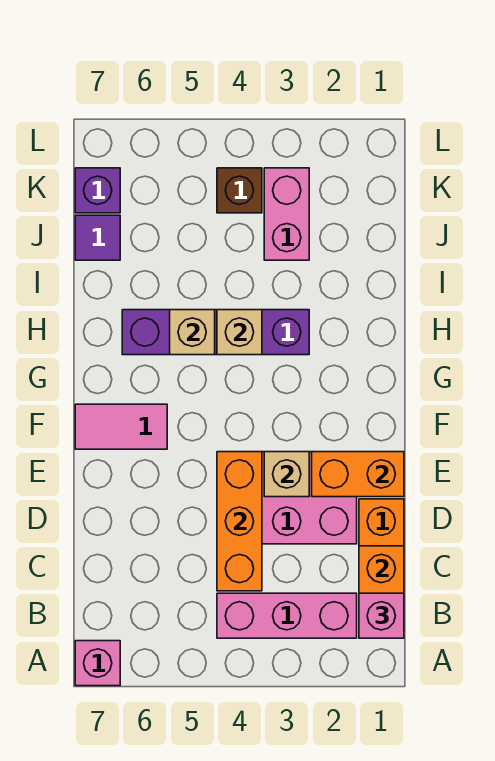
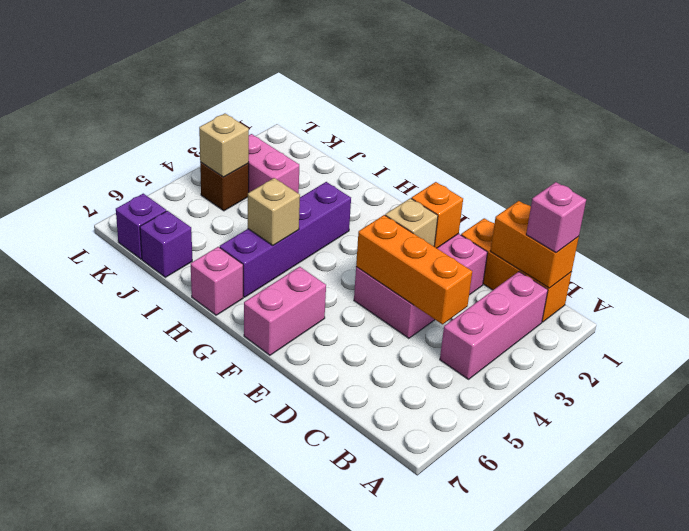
pink 1x1 brick [75,641,120,686] -> pink 1x1 brick moved to [191,247,243,315]
orange 1x2 brick [312,452,404,497] -> orange 1x1 brick [411,182,463,248]
pink 1x2 tile [75,404,167,449] -> pink 1x2 brick [244,267,326,355]
tan 1x1 brick [217,310,262,355] -> tan 1x1 brick moved to [199,114,249,177]
purple 1x1 tile [75,215,120,260] -> purple 1x1 brick [140,211,192,277]

